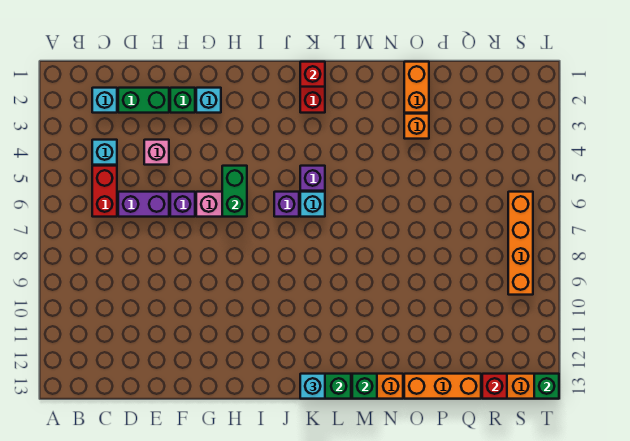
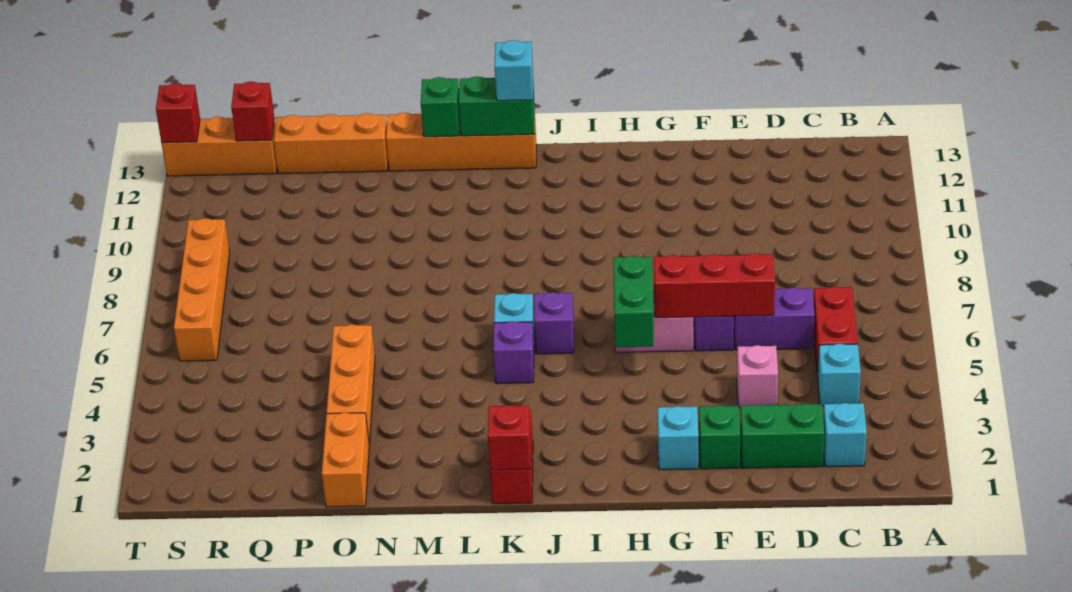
none -> red 1x3 brick [654,253,775,318]
orange 1x1 brick [404,114,429,139] -> orange 1x3 brick [327,325,375,444]
green 1x1 brick [534,374,559,399] -> red 1x1 brick [156,83,200,143]

